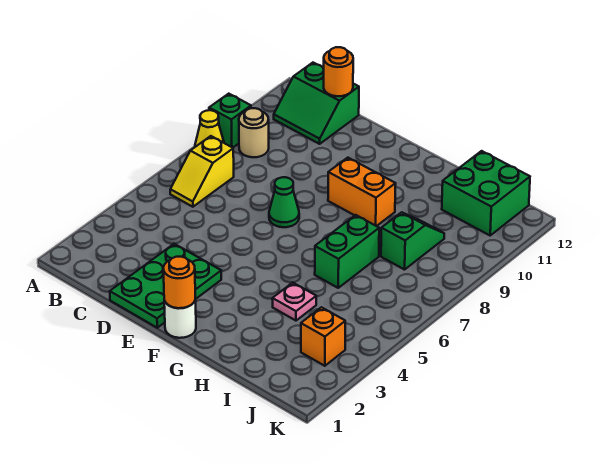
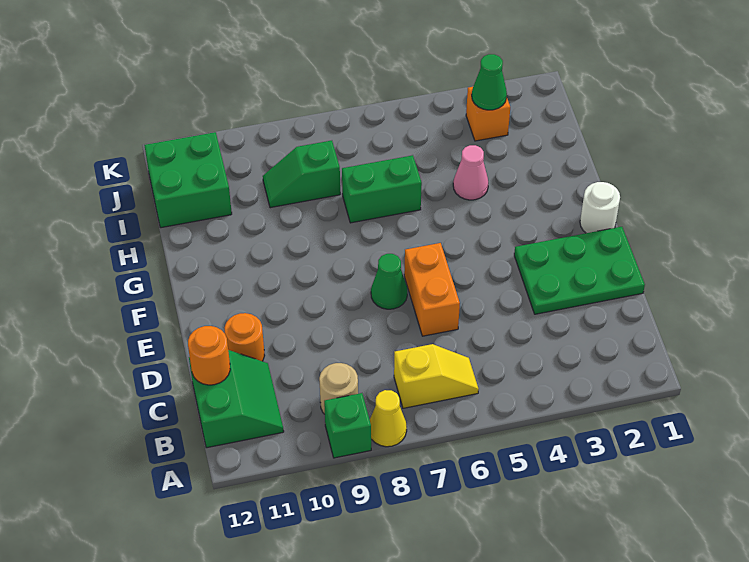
orange 1x1 round brick [163,257,195,308] -> orange 1x1 round brick moved to [224,313,265,361]
orange 1x2 brick [328,158,396,226] -> orange 1x2 brick moved to [404,243,460,336]
pink 1x1 plate [272,283,316,321] -> pink 1x1 cone [453,145,488,200]
none -> green 1x1 cone [472,54,507,110]

